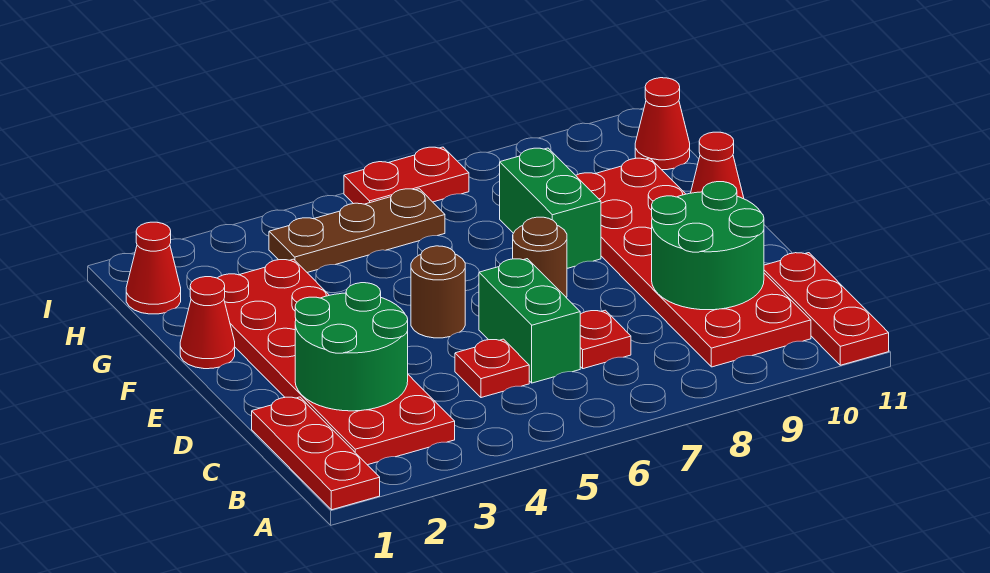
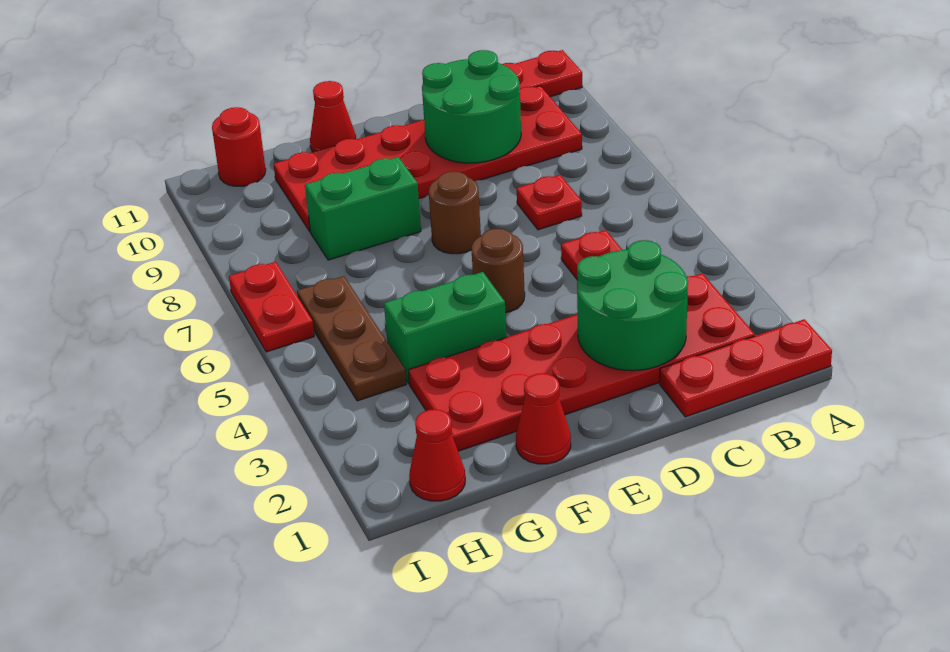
green 1x2 brick [479,259,580,383] -> green 1x2 brick moved to [384,272,507,384]
red 1x1 cone [635,78,690,170] -> red 1x1 round brick [212,107,266,186]

